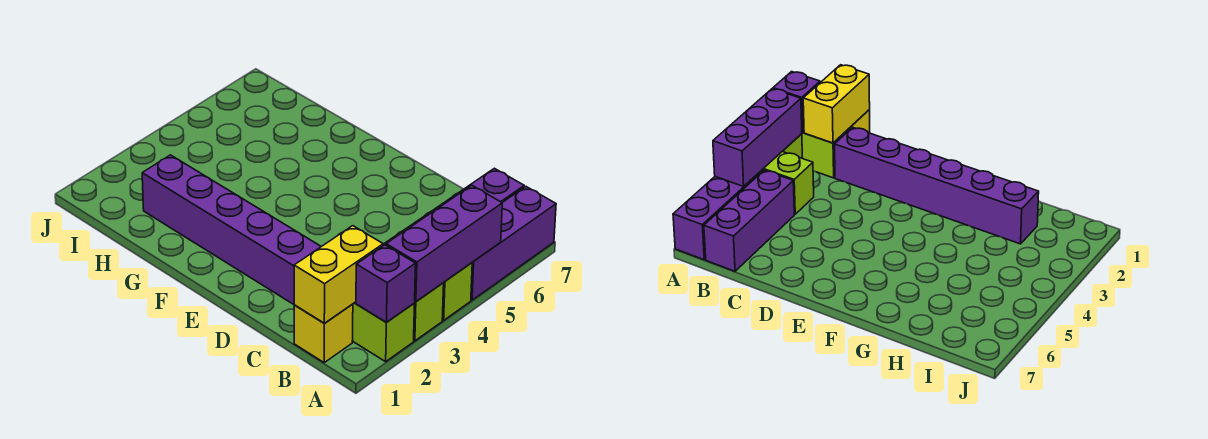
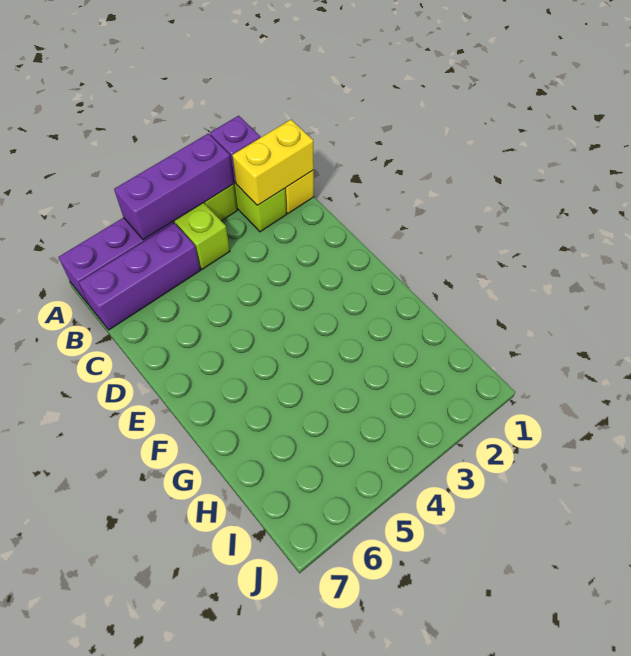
purple 1x6 brick [142,155,321,304] -> none

